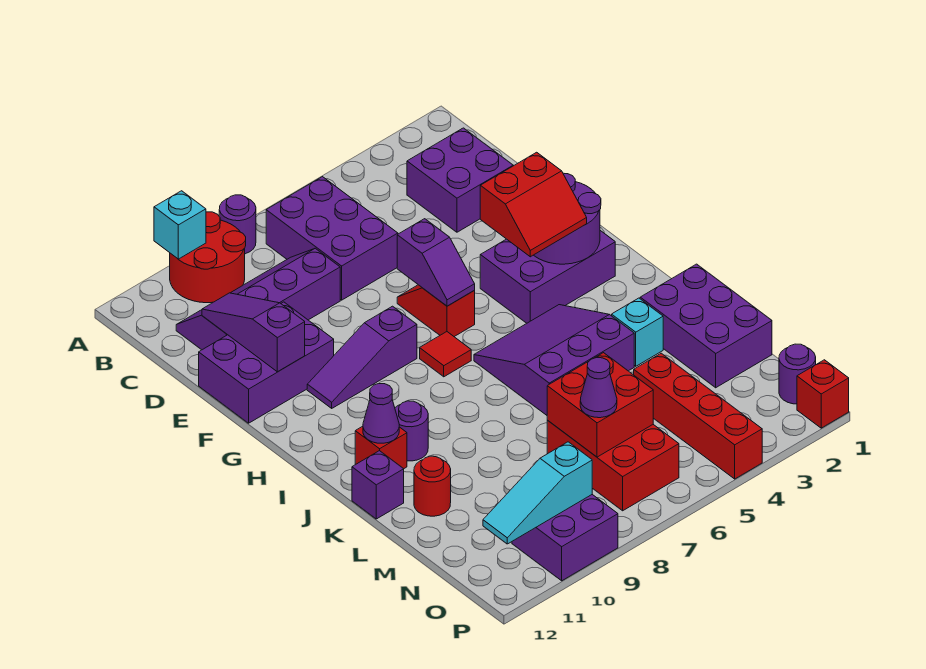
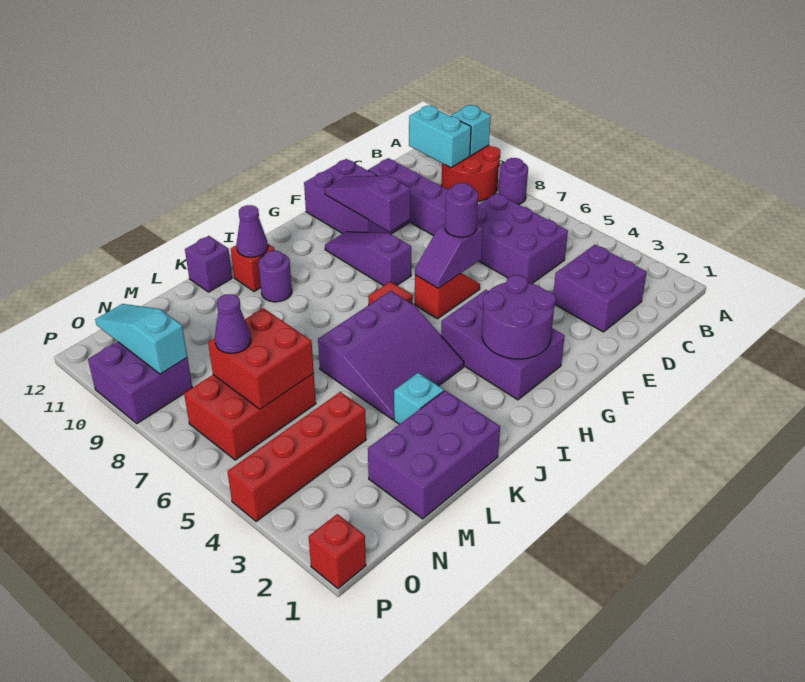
purple 2x3 brick [266,177,398,300] -> purple 2x3 brick turned to [477,193,568,284]
none -> cyan 1x2 brick [409,106,471,168]
purple 1x3 slope [202,293,305,372] -> purple 1x3 slope turned to [325,176,410,232]
red 2x2 slope [480,152,587,257] -> none
purple 3x3 slope [474,305,634,415] -> purple 3x3 slope turned to [318,291,464,420]
red 1x1 round brick [414,456,451,516] -> none
purple 1x1 round brick [779,344,816,404] -> purple 1x1 round brick moved to [445,183,478,237]

